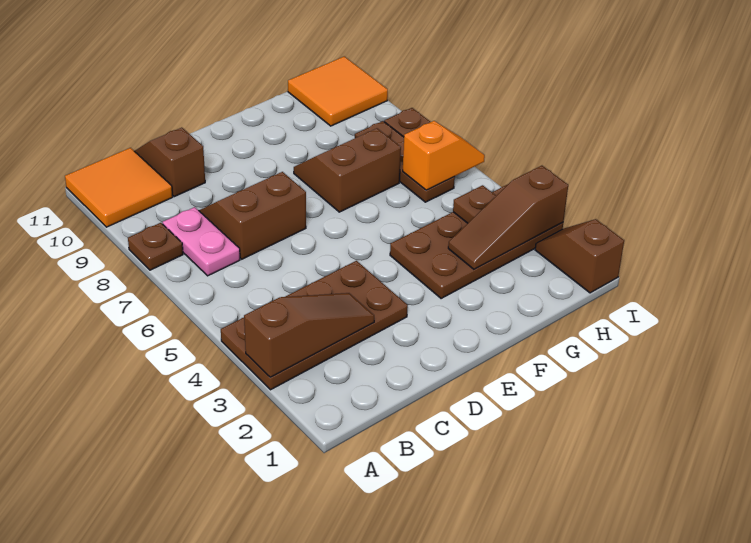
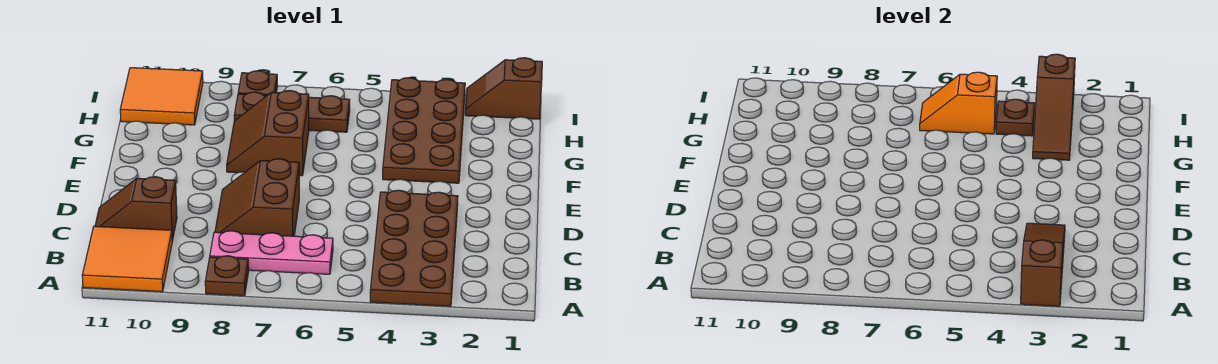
pink 1x2 plate [163,207,240,276] -> pink 1x3 plate [210,231,333,274]
orange 1x2 slope [403,121,485,190] -> orange 1x2 slope turned to [920,72,997,134]

